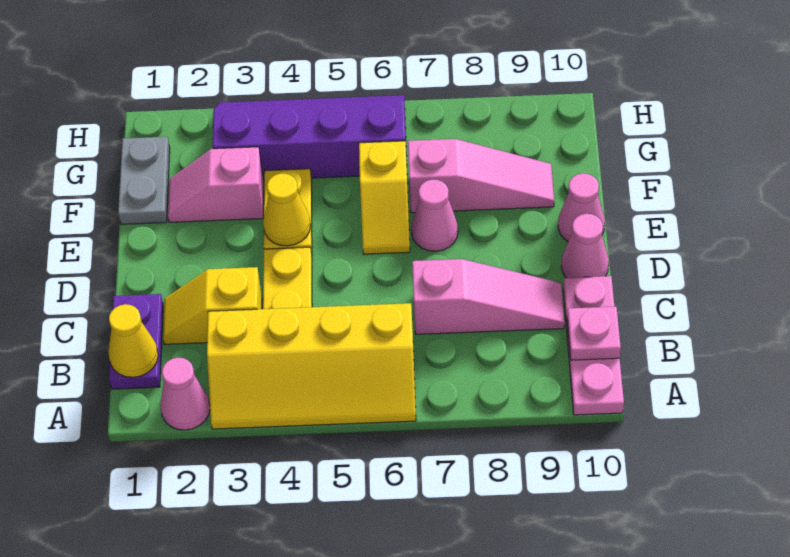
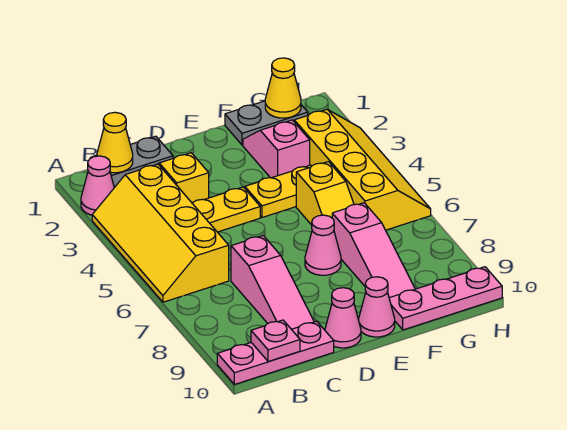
purple 1x2 plate [109,294,163,389] -> grey 1x2 plate [91,136,173,186]
yellow 1x1 cone [263,173,311,246] -> yellow 1x1 cone moved to [265,58,301,118]
yellow 1x2 slope [359,141,410,254] -> yellow 1x2 slope turned to [296,162,354,225]
none -> pink 1x3 plate [389,267,502,330]
purple 2x4 slope [213,95,407,180] -> yellow 2x4 slope [294,109,431,230]

